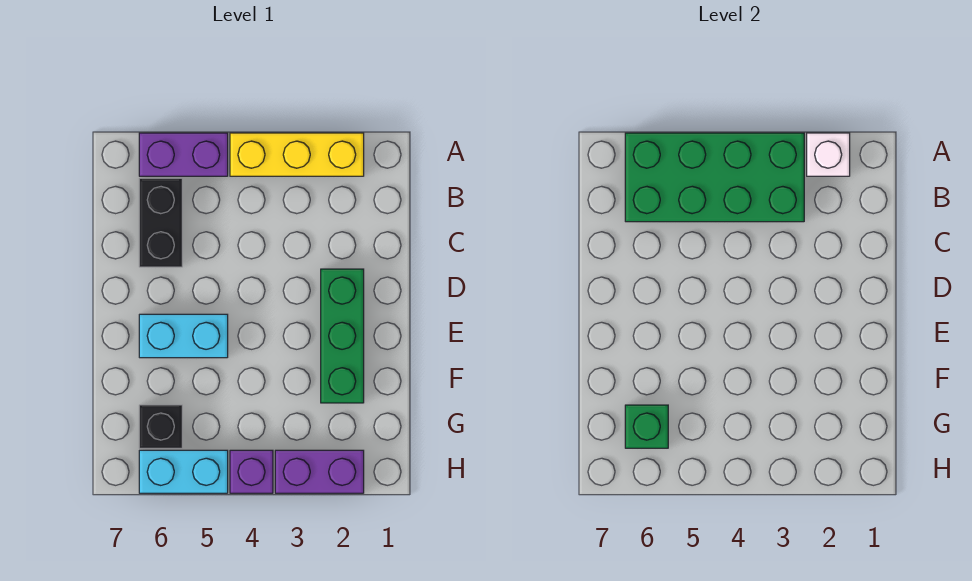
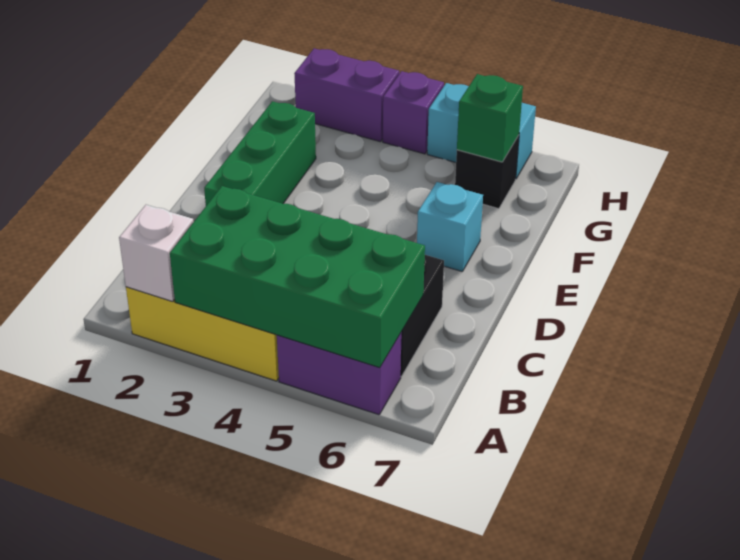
cyan 1x2 brick [139,314,228,358] -> cyan 1x1 brick [417,182,483,271]

